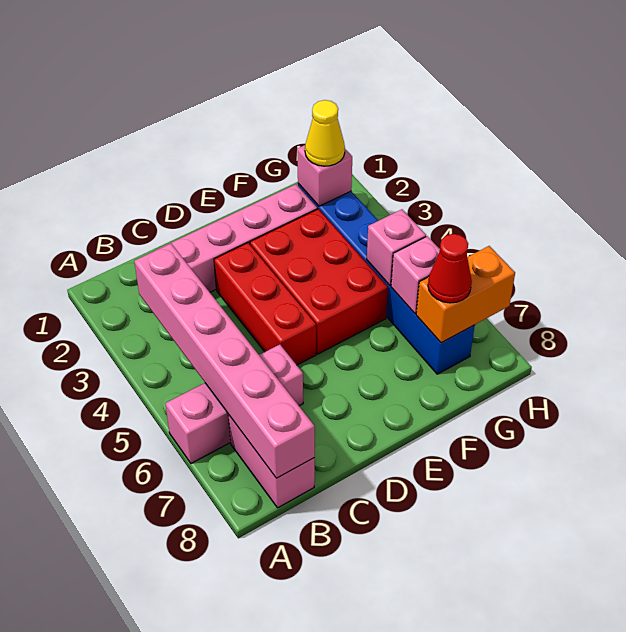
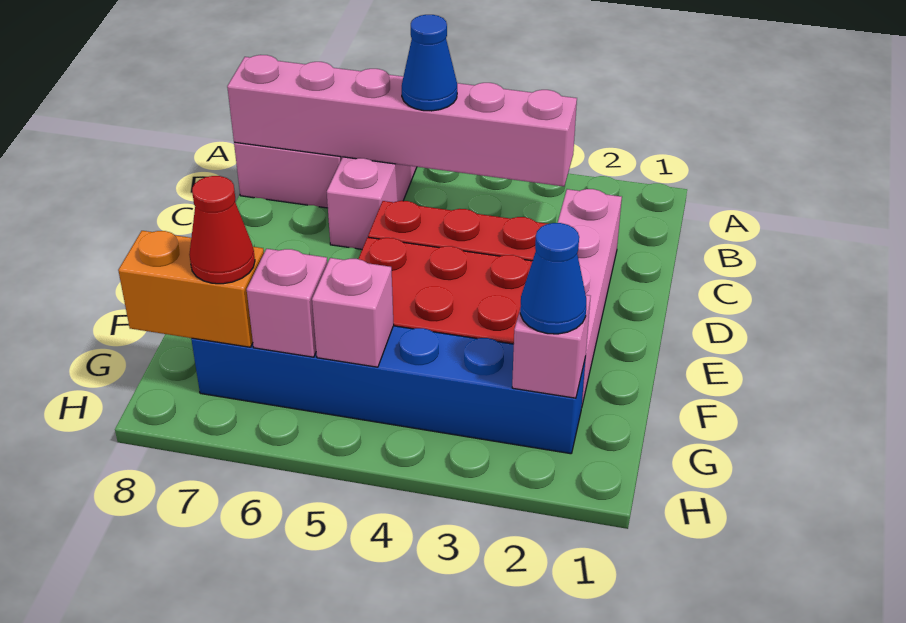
none -> blue 1x1 cone [402,15,457,111]
yellow 1x1 cone [305,100,345,166] -> blue 1x1 cone [520,223,586,334]
orange 1x2 brick [416,246,515,343] -> orange 1x2 brick turned to [118,231,264,347]

